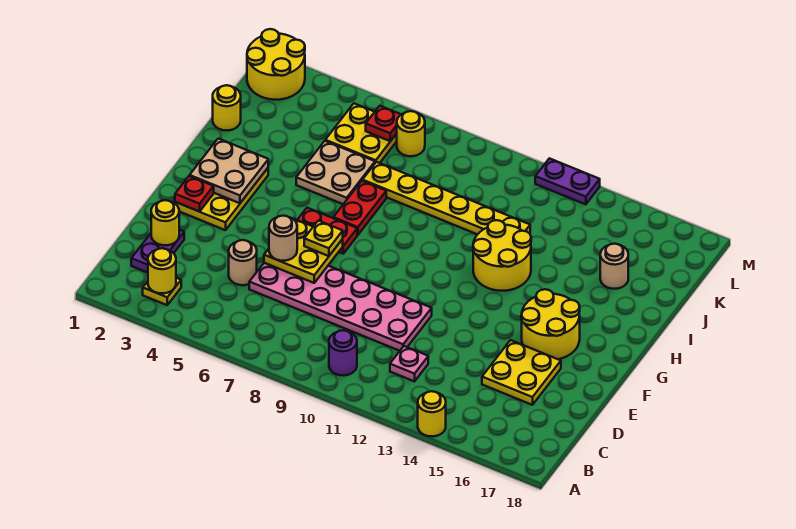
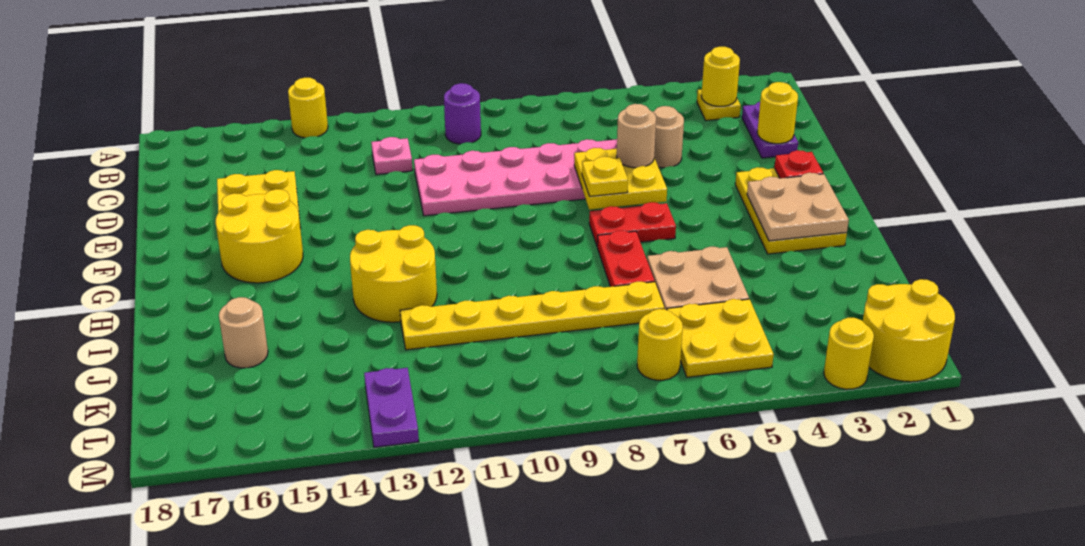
yellow 1x1 round brick [213,85,241,130] -> yellow 1x1 round brick moved to [824,318,874,389]
red 1x1 plate [366,106,401,141] -> none
purple 1x2 plate [535,158,600,205] -> purple 1x2 plate turned to [364,368,419,447]

